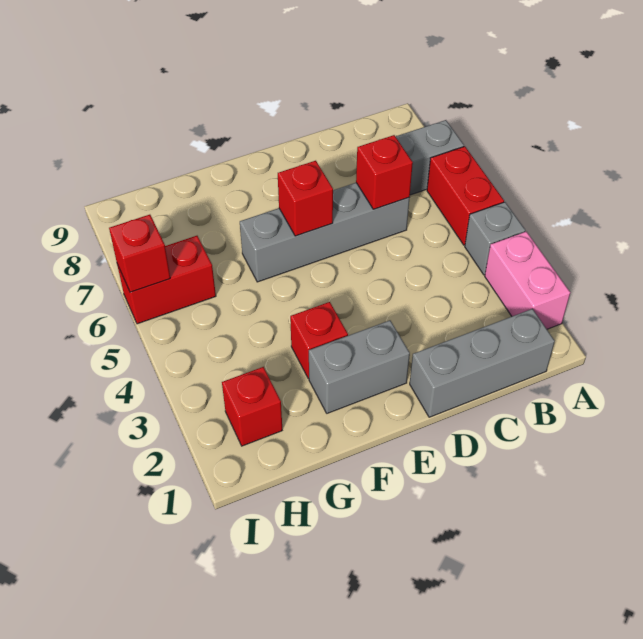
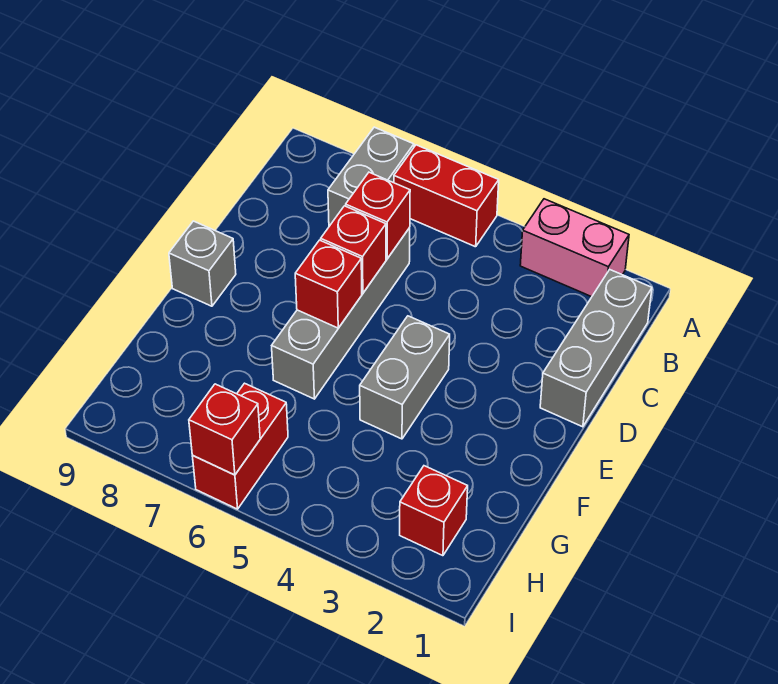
grey 1x1 brick [465,202,525,275] -> grey 1x1 brick moved to [169,221,236,306]
grey 1x2 brick [309,320,410,413] -> grey 1x2 brick moved to [360,316,450,439]
red 1x1 brick [290,302,348,379] -> red 1x1 brick moved to [321,206,386,293]

